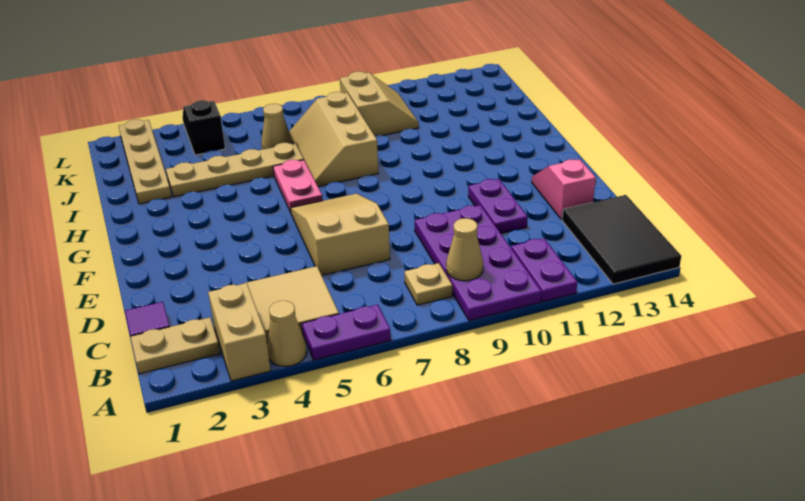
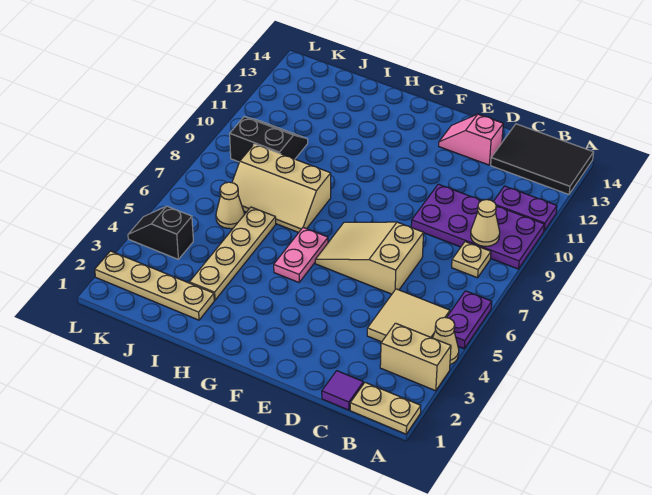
tan 1x2 plate [130,317,220,374] -> tan 1x2 plate turned to [350,382,421,434]
purple 1x2 plate [468,179,528,234] -> none
pink 1x2 plate [273,160,323,212] -> pink 1x2 plate turned to [274,228,328,282]
tan 2x2 slope [340,71,419,136] -> black 2x2 slope [230,117,308,162]

